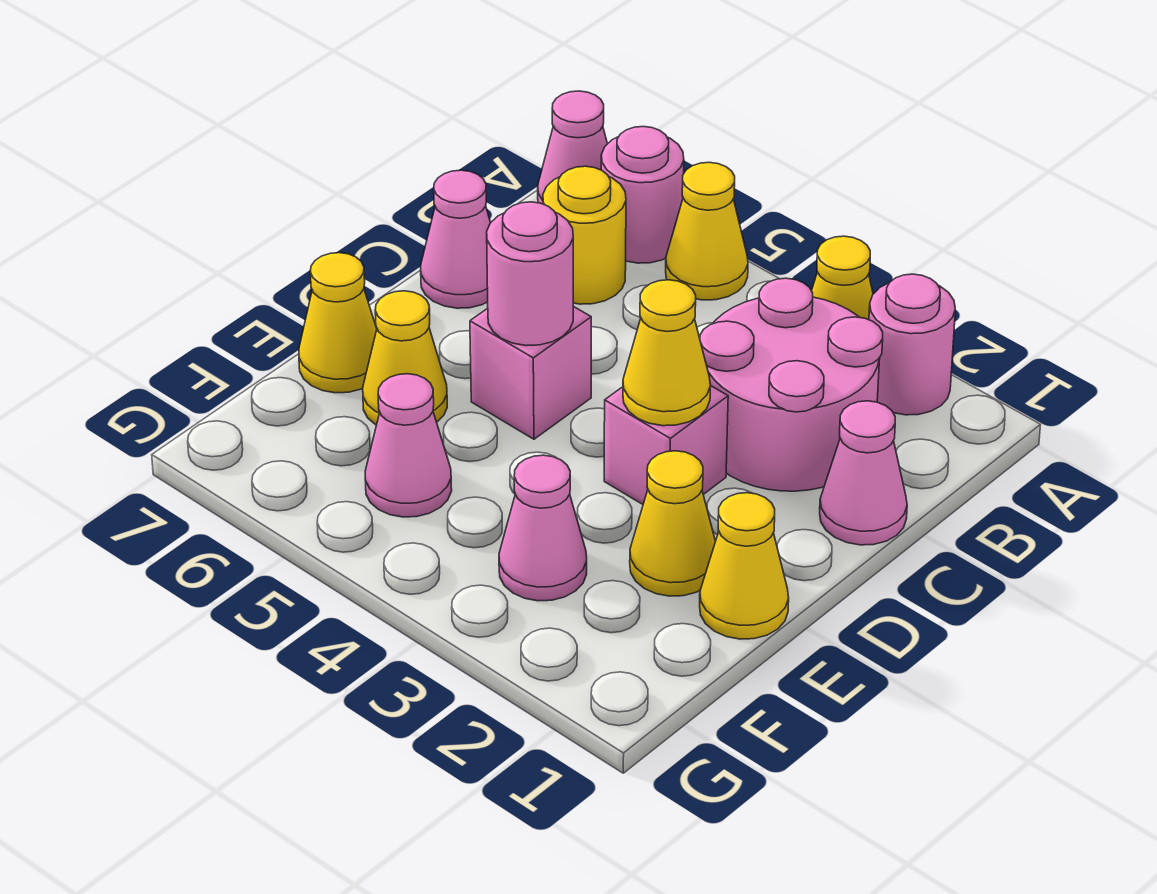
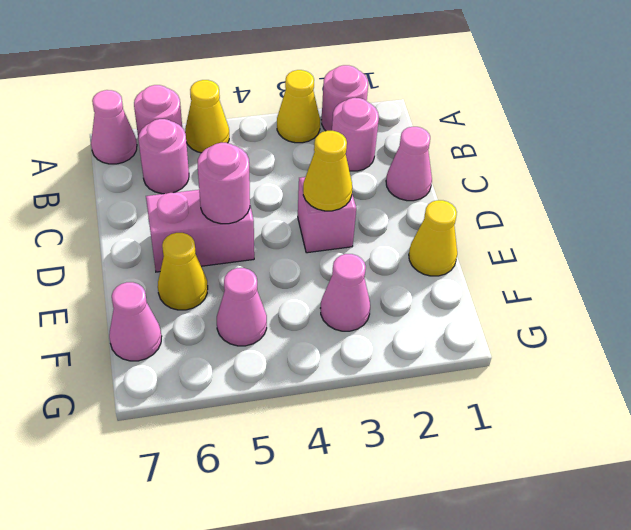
pink 2x2 round brick [700,278,883,491] -> pink 1x1 round brick [332,98,379,171]
yellow 1x1 round brick [543,166,626,304] -> pink 1x1 round brick [138,119,189,194]
pink 1x1 cone [421,170,491,308] -> pink 1x1 cone moved to [109,282,162,361]
pink 1x1 brick [470,306,591,439] -> pink 1x2 brick [146,190,254,272]
yellow 1x1 cone [630,451,716,596] -> none
yellow 1x1 cone [299,253,377,393] -> none

